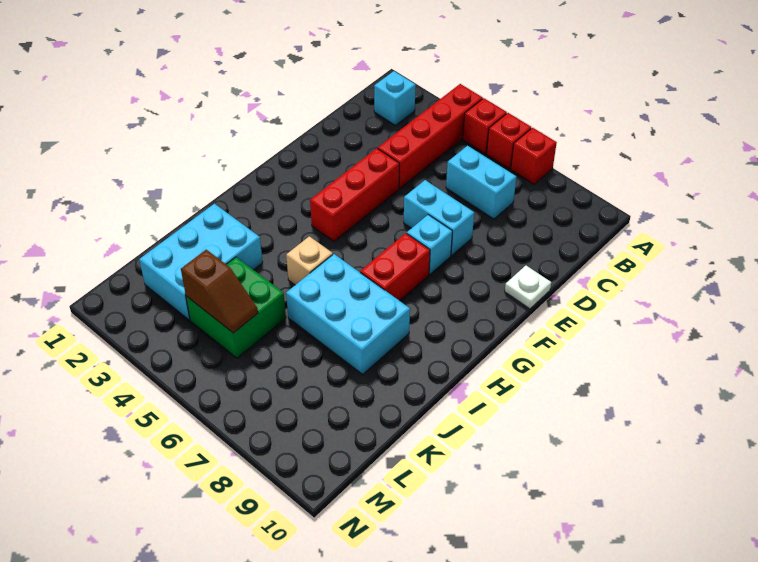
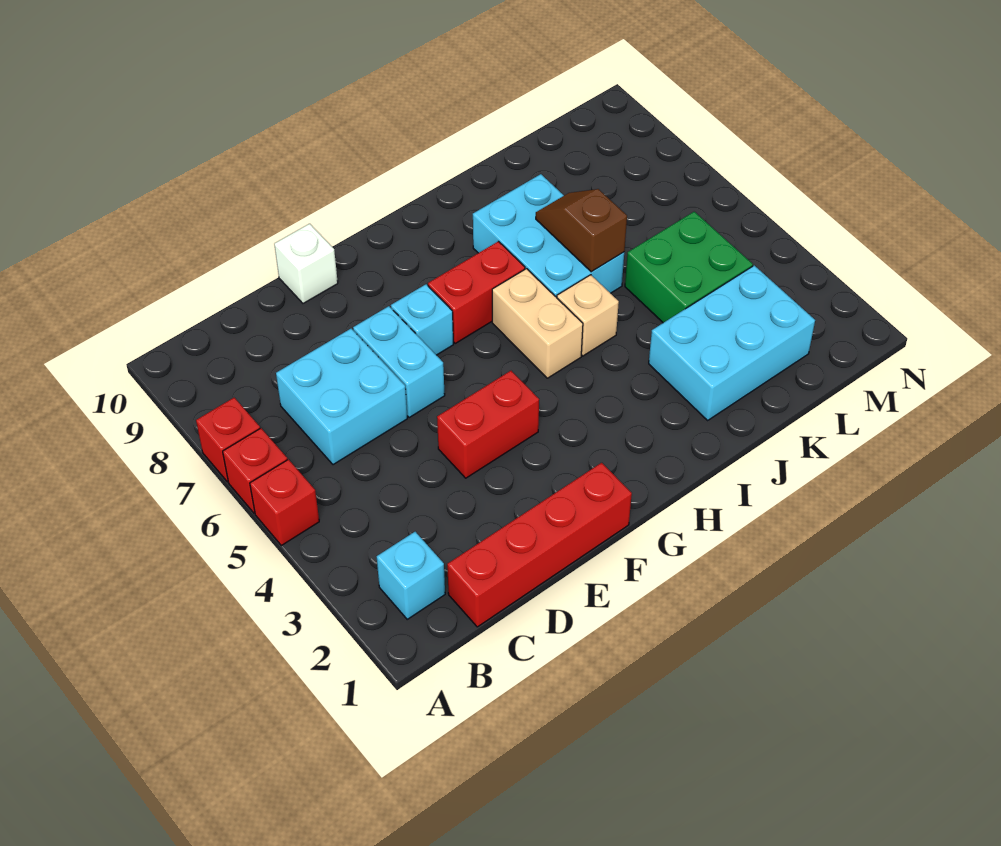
red 1x4 brick [378,84,483,188] -> red 1x4 brick moved to [447,463,632,627]
cyan 1x2 brick [446,146,516,219] -> cyan 2x2 brick [276,329,407,465]
red 1x3 brick [310,148,399,241] -> red 1x2 brick [437,371,539,478]
white 1x1 plate [505,266,551,309] -> white 1x1 brick [274,224,338,303]
none -> tan 1x2 brick [492,269,583,378]
brown 1x2 slope [181,250,258,333] -> brown 1x2 slope moved to [536,189,627,272]

